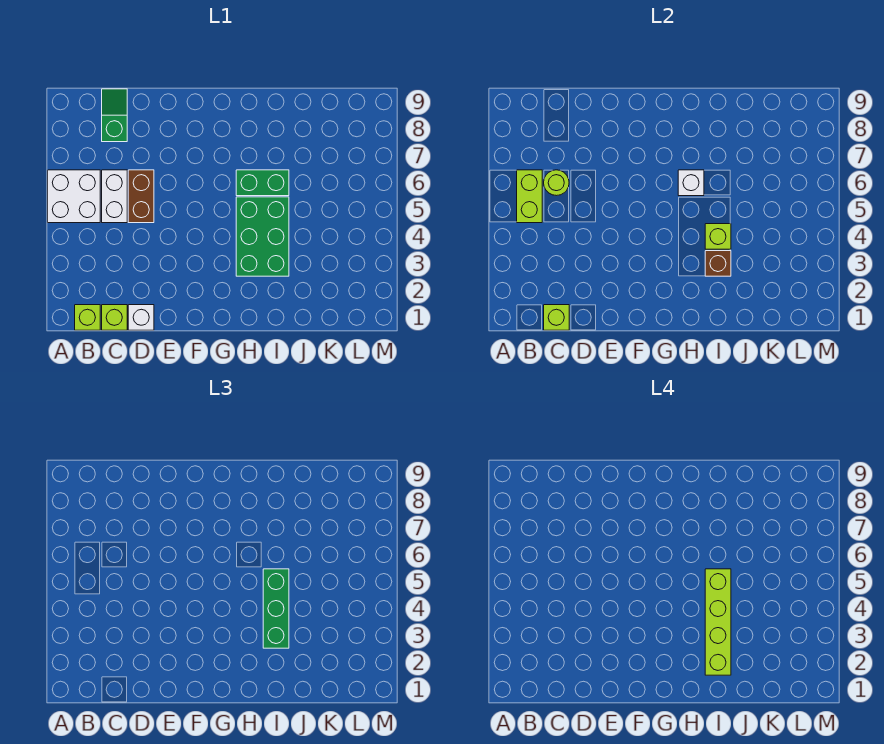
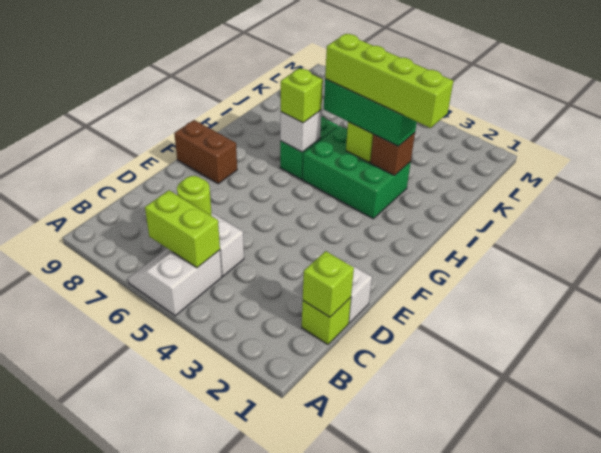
white 2x2 brick [48,170,100,223] -> white 2x2 slope [128,249,222,316]
lime 1x1 brick [75,305,100,330] -> lime 1x1 brick moved to [281,68,323,123]
green 1x2 slope [102,89,127,142] -> none
brown 1x2 brick [128,170,154,223] -> brown 1x2 brick moved to [174,120,237,184]

